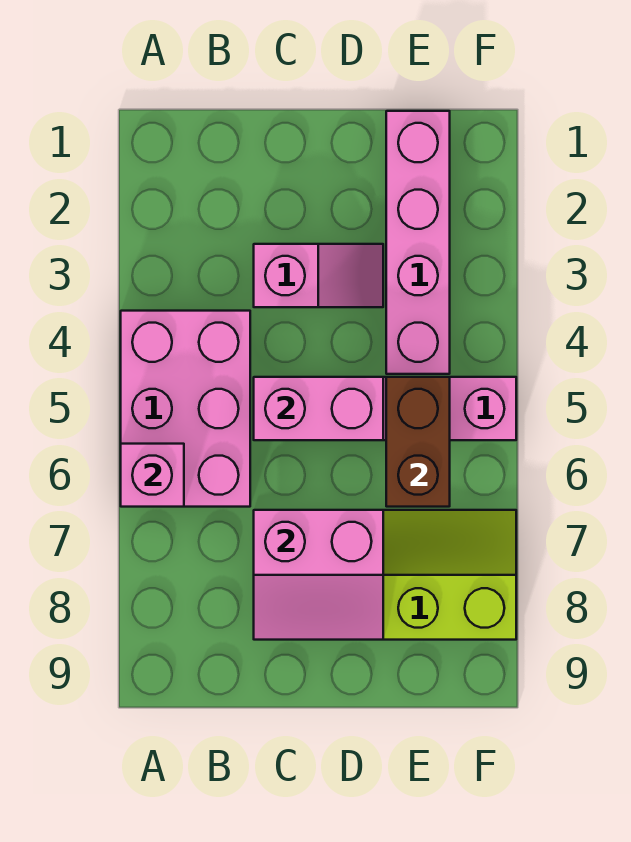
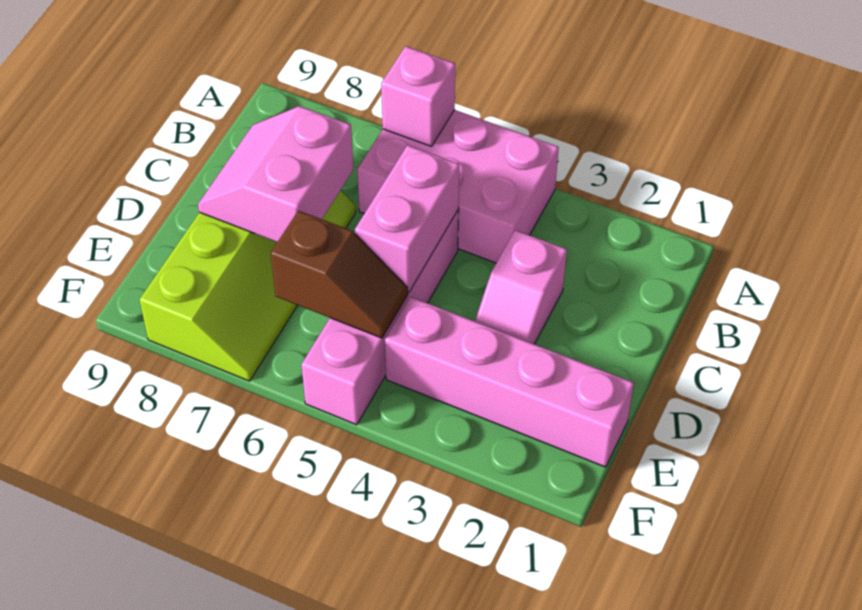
brown 1x2 brick [386,377,450,507] -> brown 1x2 slope [271,211,408,338]

